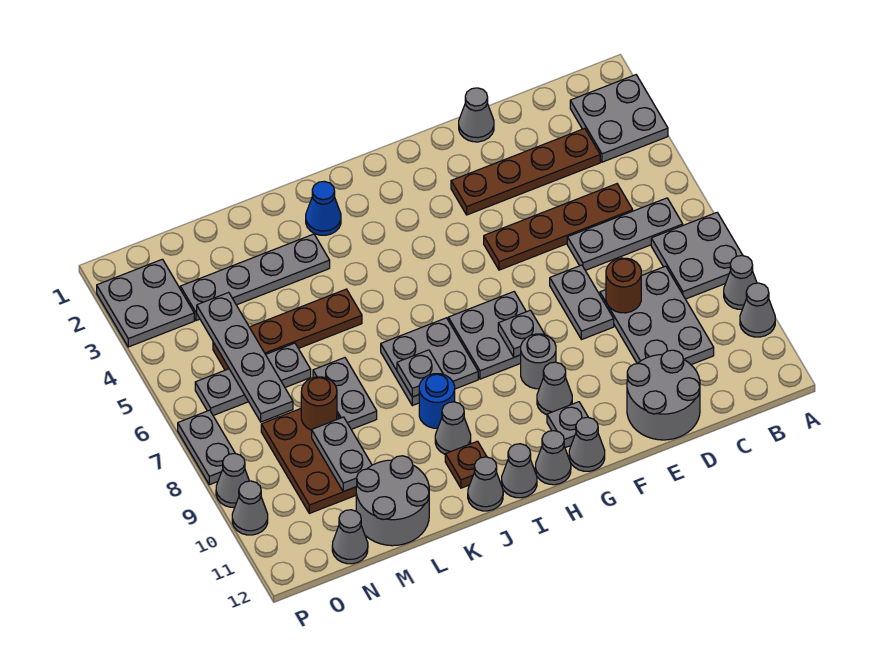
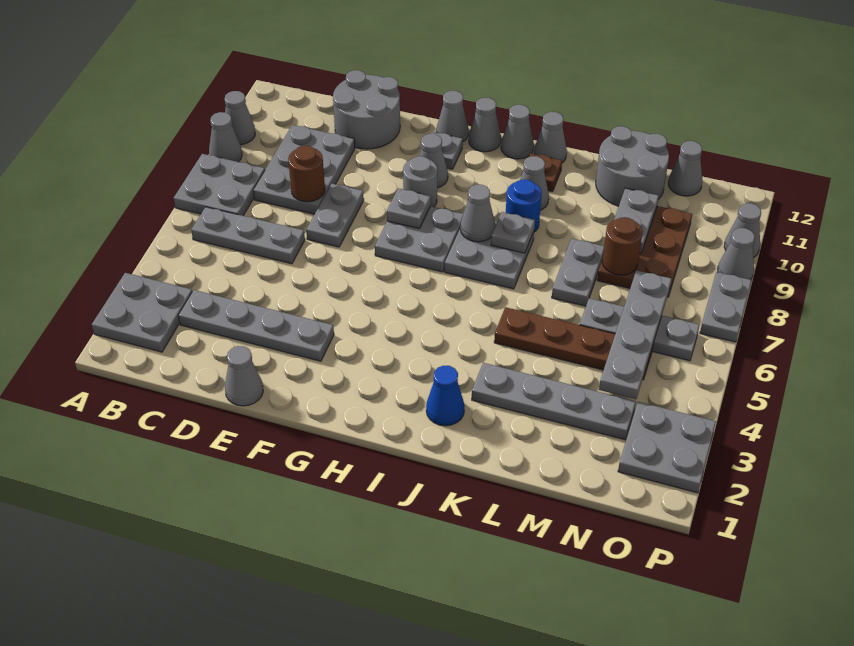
brown 1x4 plate [451,128,600,215] -> grey 1x4 plate [179,290,334,361]
brown 1x4 plate [484,184,633,270] -> none
none -> grey 1x1 cone [460,185,495,242]

